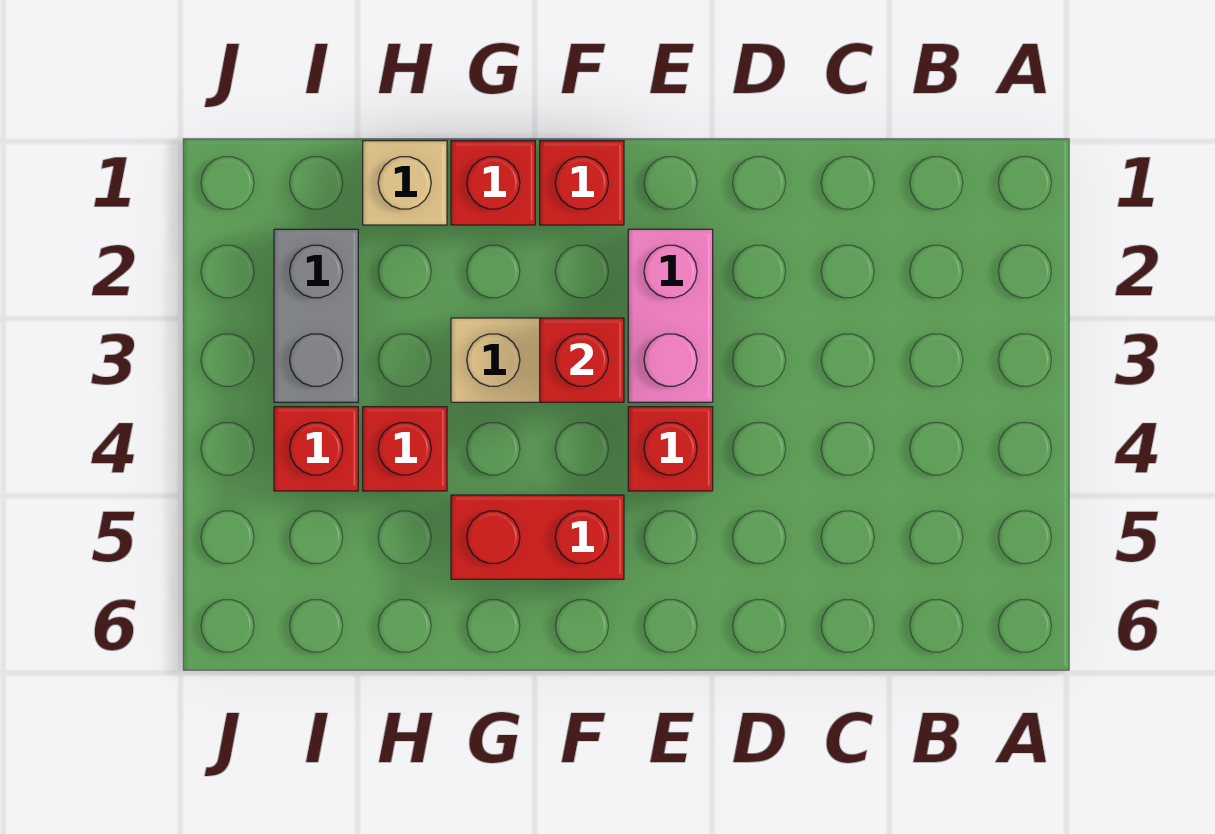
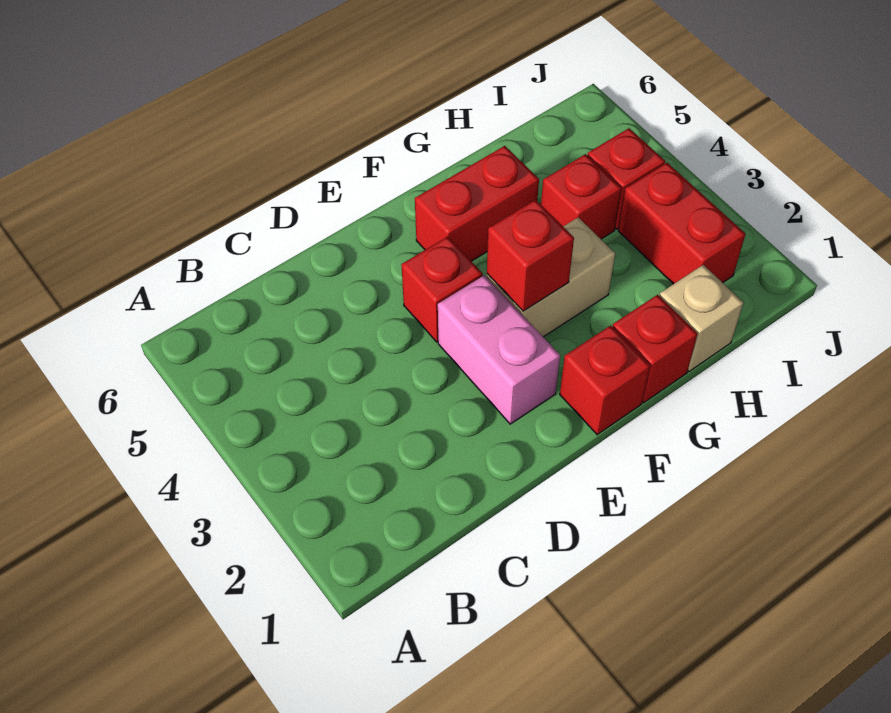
grey 1x2 brick [274,229,358,402] -> red 1x2 brick [619,163,745,284]

